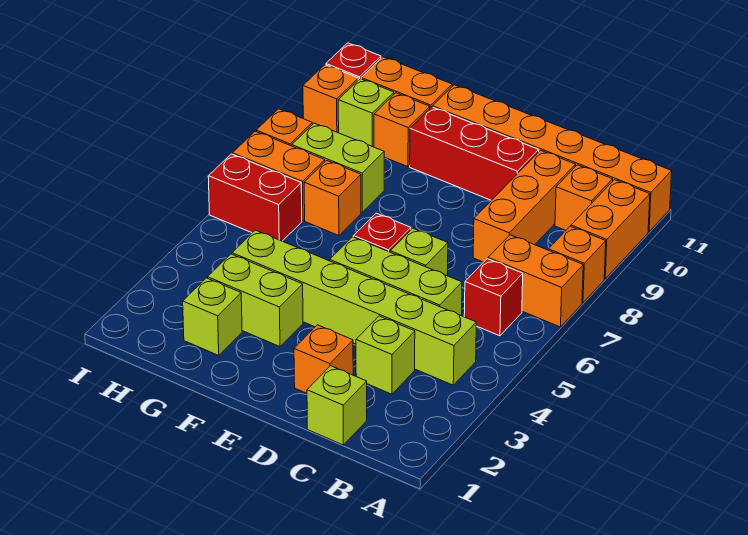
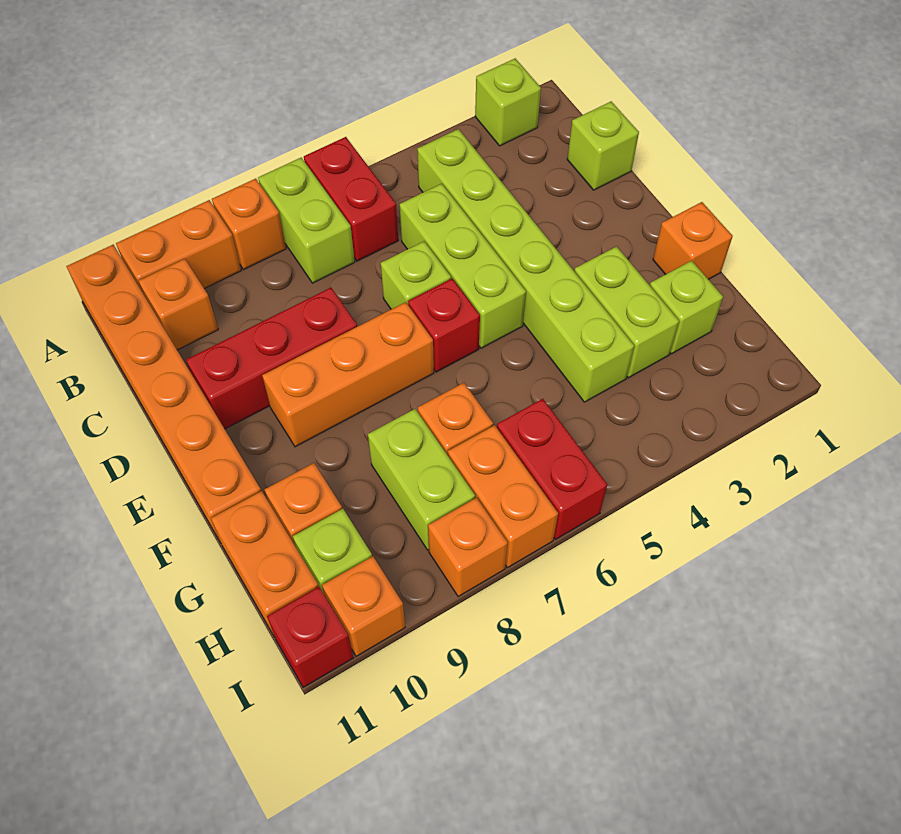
orange 1x2 brick [488,235,583,327] -> lime 1x2 brick [258,158,355,283]
red 1x1 brick [464,259,523,336] -> red 1x2 brick [304,137,398,261]
lime 1x1 brick [356,316,415,394] -> lime 1x1 brick moved to [475,58,541,146]
orange 1x3 brick [473,150,576,262] -> orange 1x3 brick moved to [262,302,434,447]
orange 1x1 brick [294,325,353,393] -> orange 1x1 brick moved to [653,202,733,279]
red 1x3 brick [410,107,539,200] -> red 1x3 brick turned to [186,288,357,429]

